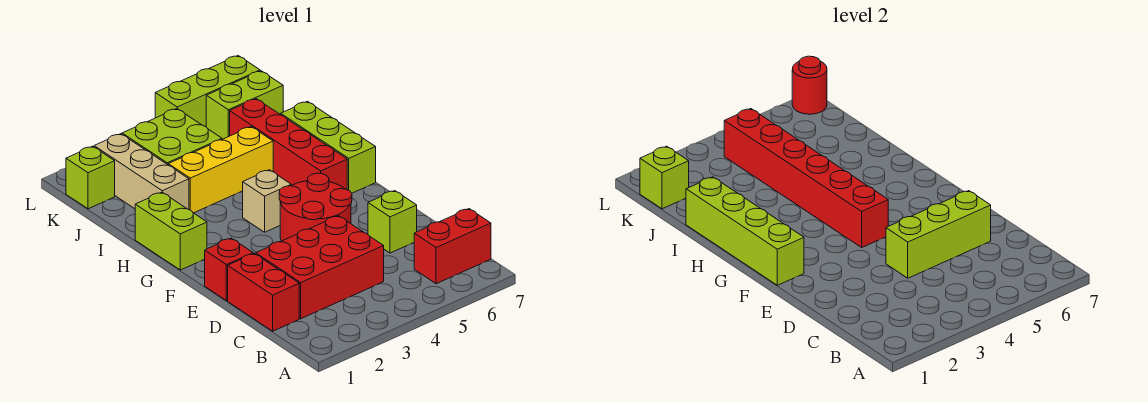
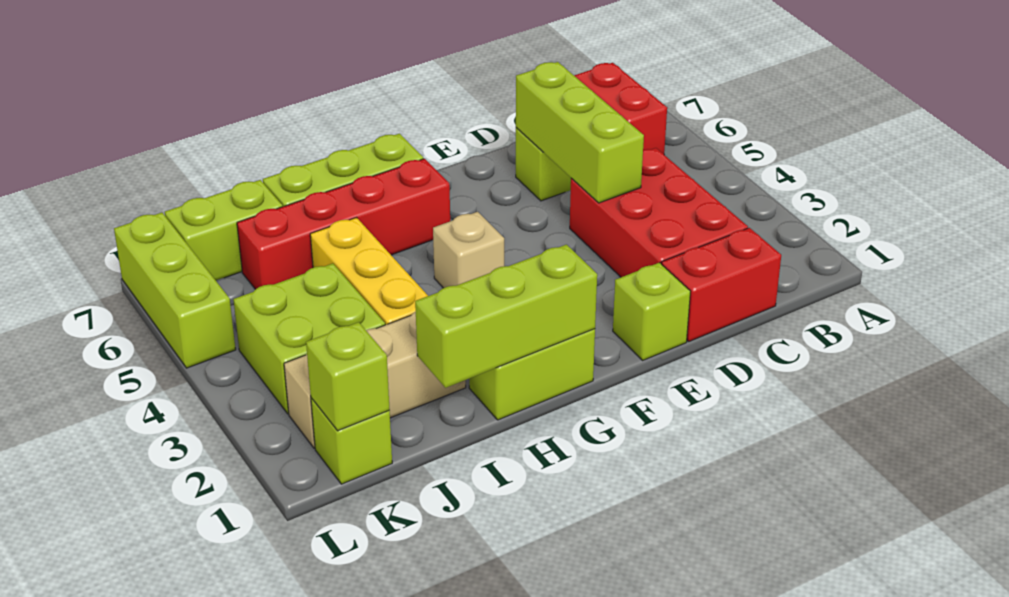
red 1x1 brick [205,238,253,301] -> lime 1x1 brick [613,263,691,360]
red 2x2 round brick [279,173,352,241] -> none
lime 1x4 brick [686,177,804,285] -> lime 1x3 brick [415,245,597,388]
red 1x6 brick [724,109,888,247] -> none
lime 1x2 brick [206,71,283,139] -> lime 1x2 brick turned to [165,180,283,280]
red 1x1 round brick [792,56,827,114] -> none

